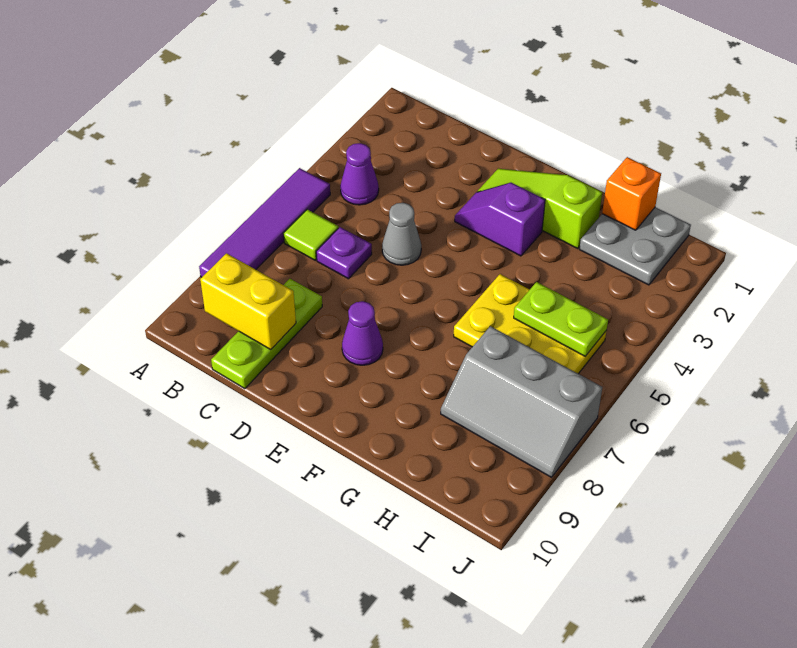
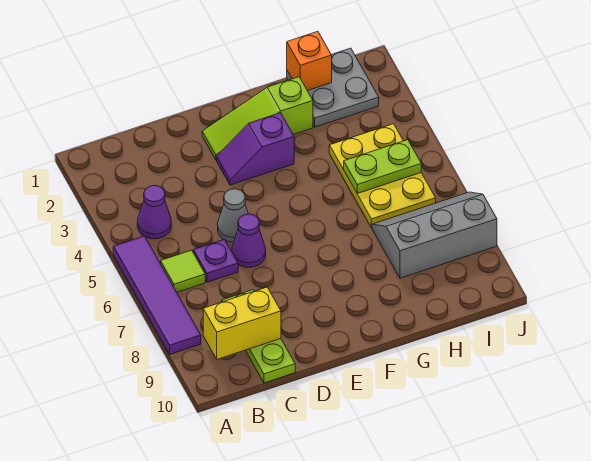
purple 1x1 cone [342,301,383,365] -> purple 1x1 cone moved to [232,214,266,267]
yellow 2x3 plate [454,274,607,374] -> yellow 2x3 plate turned to [329,124,436,228]
grey 2x3 slope [441,326,602,477] -> grey 2x3 slope turned to [372,192,497,278]

